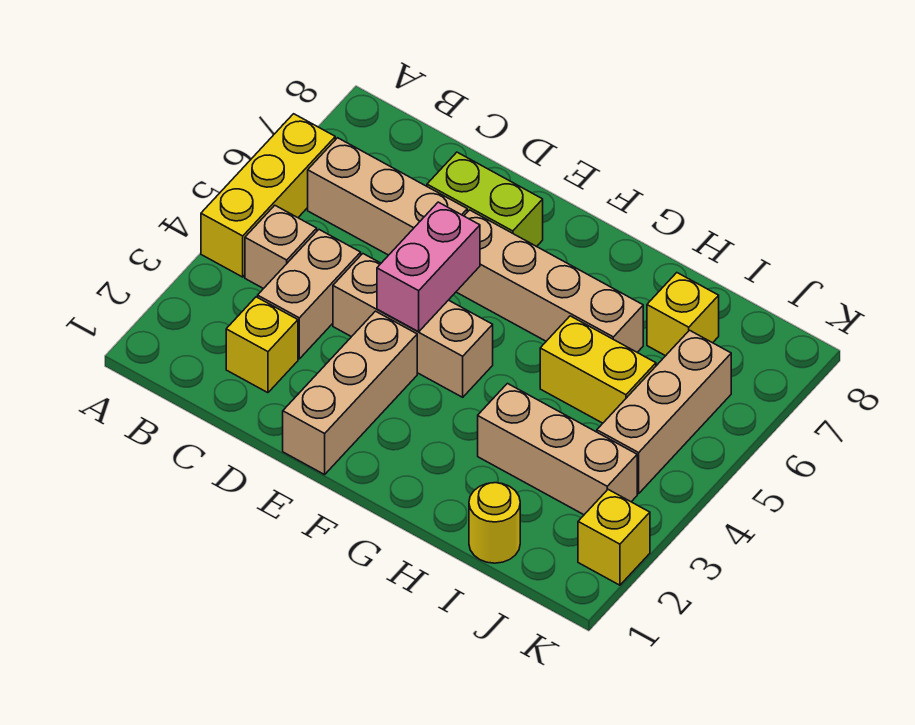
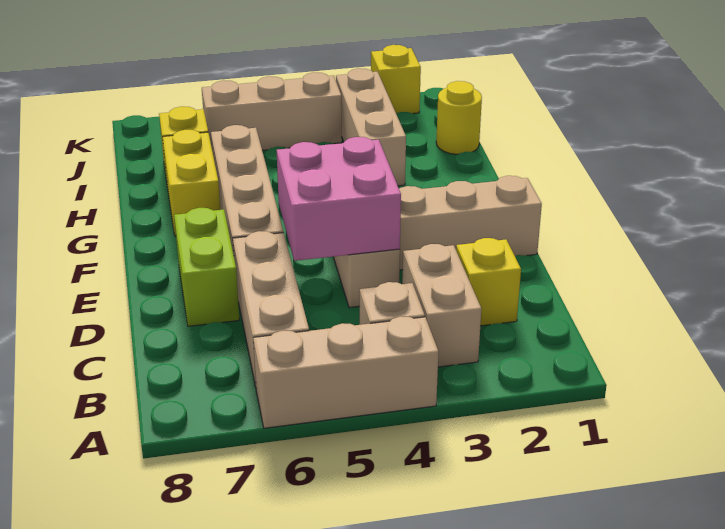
yellow 1x3 brick [201,114,335,277] -> tan 1x3 brick [253,316,439,428]
tan 1x2 brick [258,230,361,359] -> tan 1x2 brick turned to [402,244,481,367]
pink 1x2 brick [377,202,480,332] -> pink 2x2 brick [276,137,401,261]
yellow 1x2 brick [540,316,656,423] -> yellow 1x2 brick moved to [163,130,220,236]

